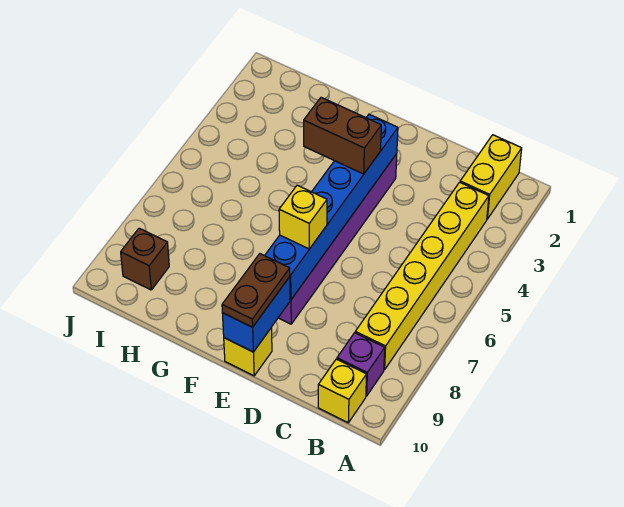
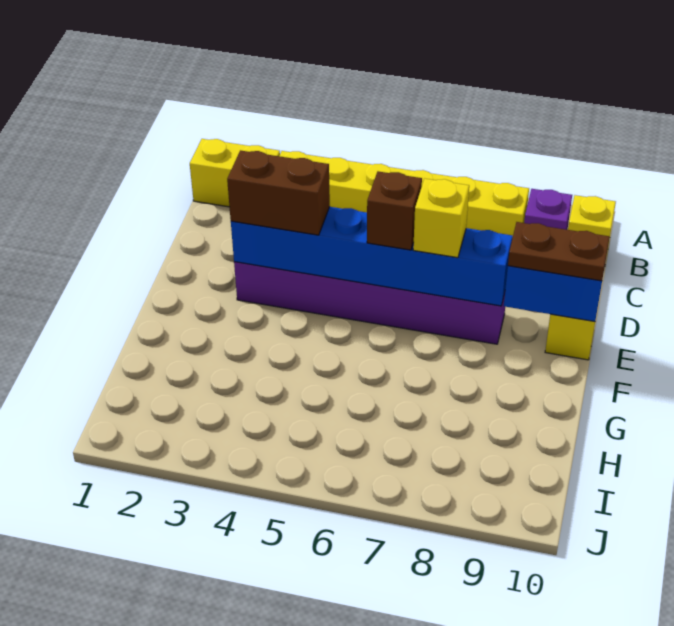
brown 1x2 brick [304,97,381,174] -> brown 1x2 brick turned to [227,150,330,235]
brown 1x1 brick [121,228,169,290] -> brown 1x1 brick moved to [367,171,422,250]

